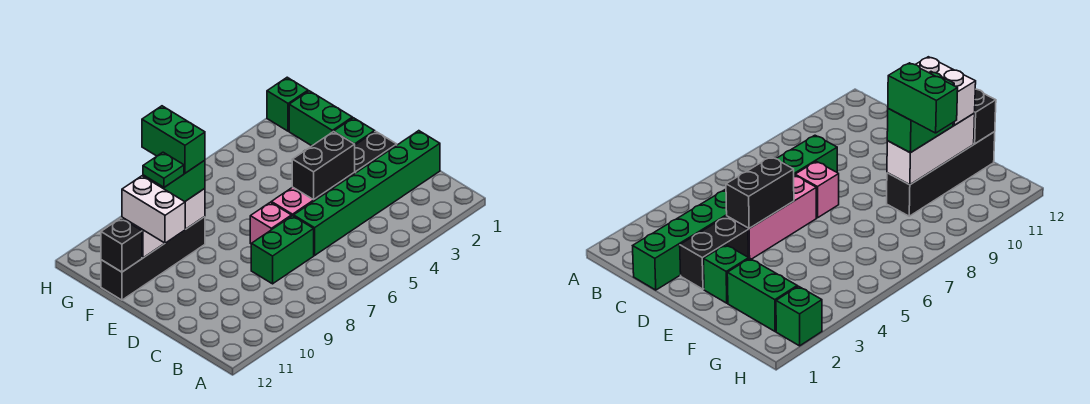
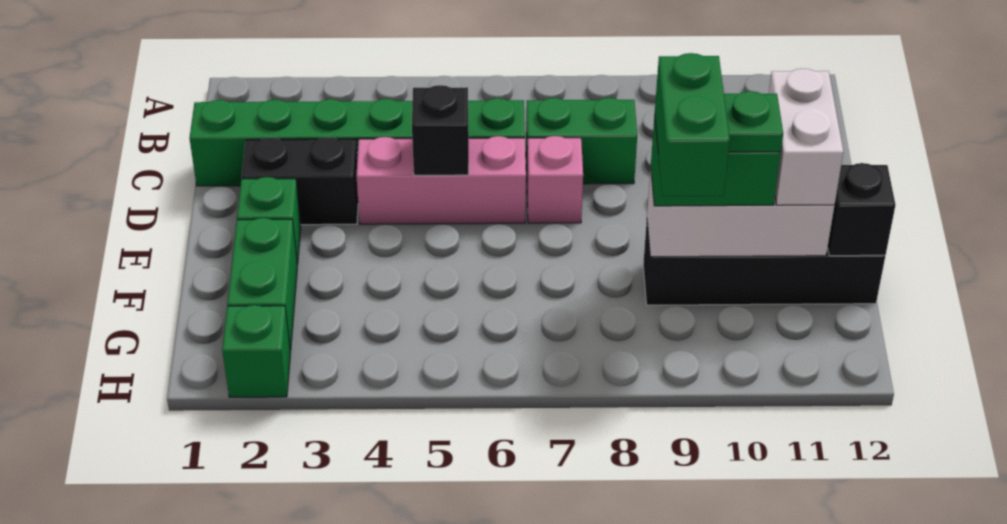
black 1x2 brick [292,131,355,200] -> black 1x1 brick [412,85,469,175]

